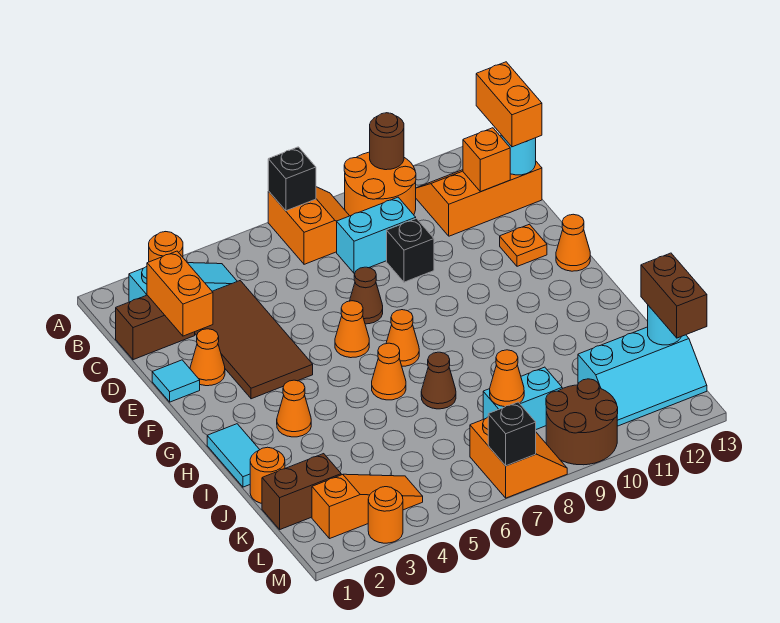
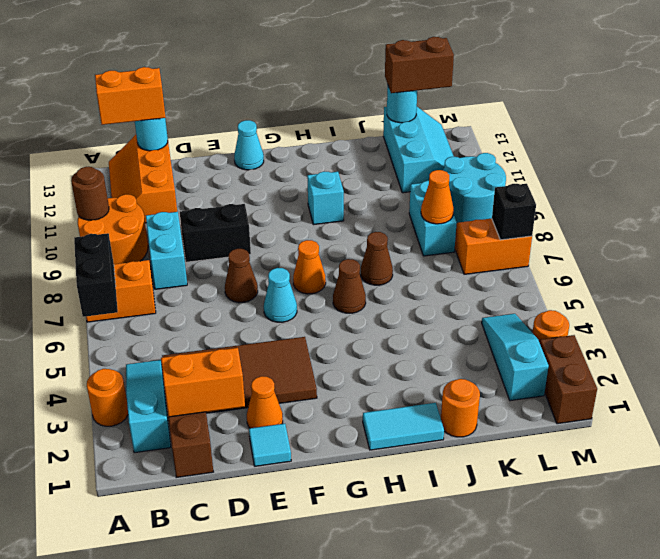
black 1x1 brick [268,147,316,211] -> black 1x2 brick [74,233,118,317]
orange 1x1 brick [463,128,510,192] -> none
black 1x1 brick [387,219,434,282] -> black 1x2 brick [180,204,251,262]
orange 1x1 plate [500,224,547,266] -> none
orange 1x1 cone [335,301,369,358] -> cyan 1x1 cone [264,268,297,322]
orange 1x1 cone [556,214,590,271] -> cyan 1x1 cone [234,120,264,170]
orange 1x1 cone [277,380,311,437] -> none
orange 1x1 cone [372,343,406,400] -> brown 1x1 cone [333,259,366,313]
none -> cyan 1x1 brick [307,171,344,225]
brown 1x2 brick [262,454,341,529] -> brown 1x2 brick moved to [540,335,597,424]
orange 1x3 slope [312,474,423,539] -> cyan 1x3 slope [482,314,549,401]
brown 2x2 round brick [546,379,618,465] -> cyan 2x2 round brick [443,153,506,223]

